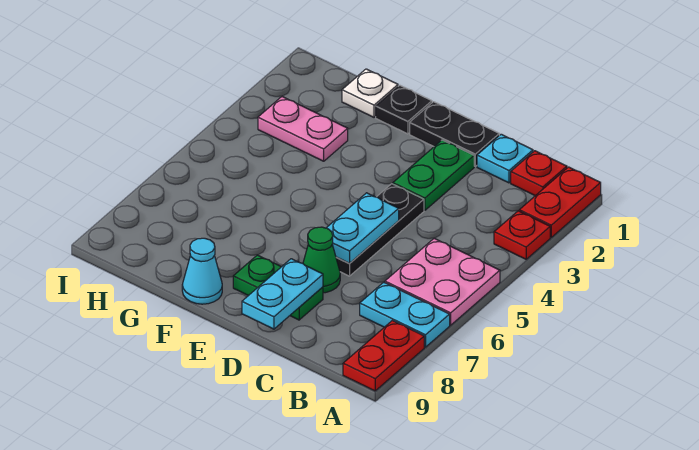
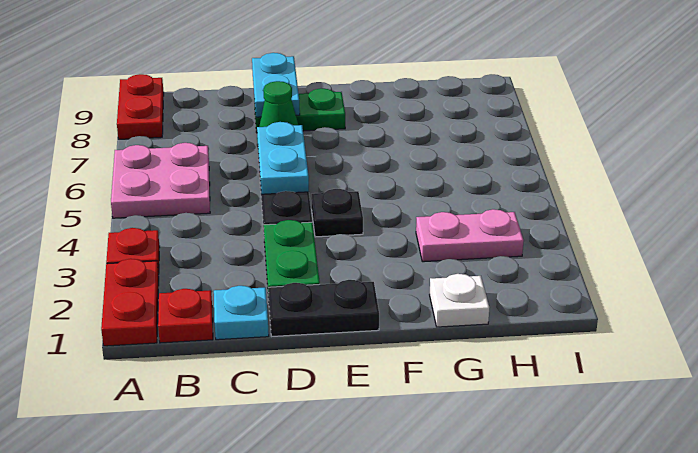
cyan 1x2 plate [360,282,450,347] -> none
black 1x1 plate [376,85,432,134] -> black 1x1 plate moved to [311,189,363,237]
cyan 1x1 cone [182,238,222,304] -> none

